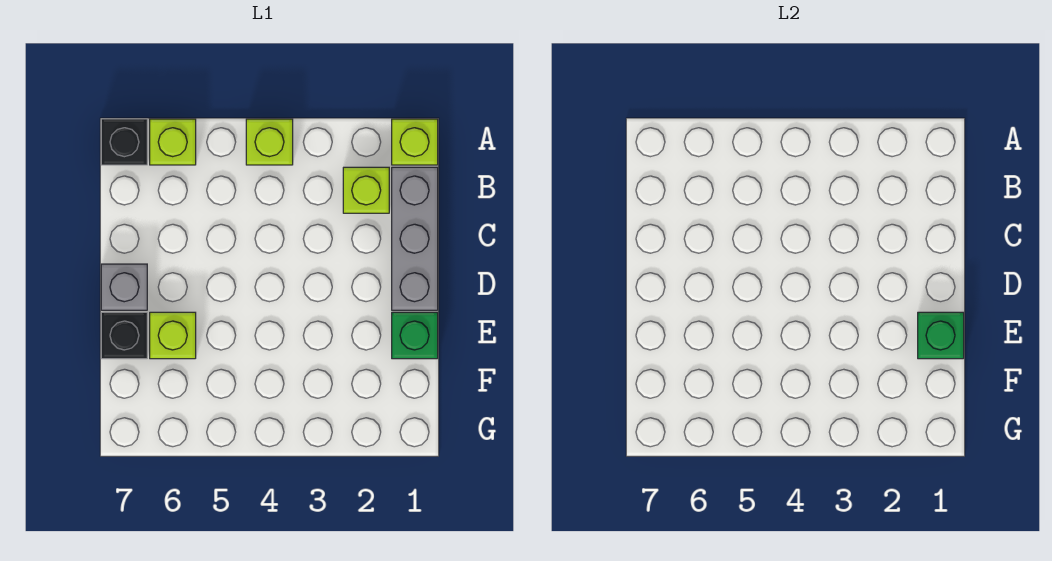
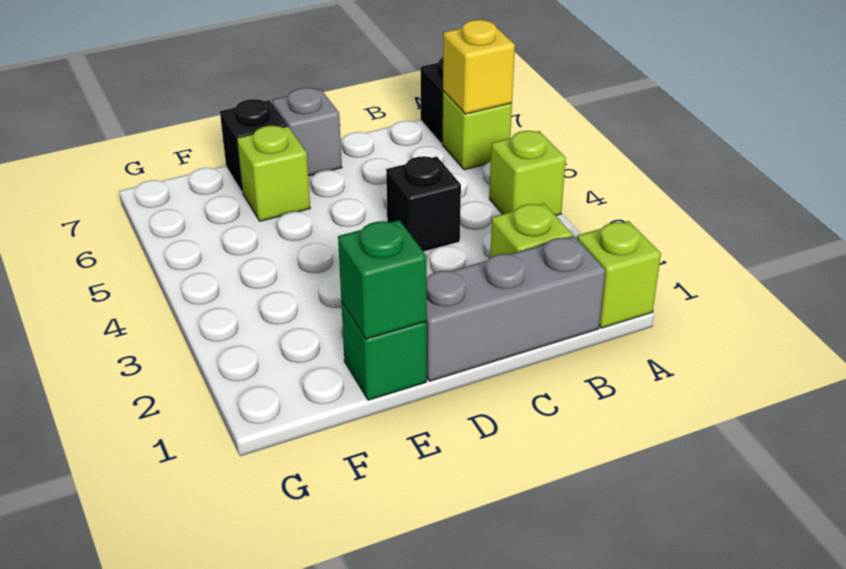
none -> yellow 1x1 brick [443,20,515,114]
none -> black 1x1 brick [386,156,461,252]

